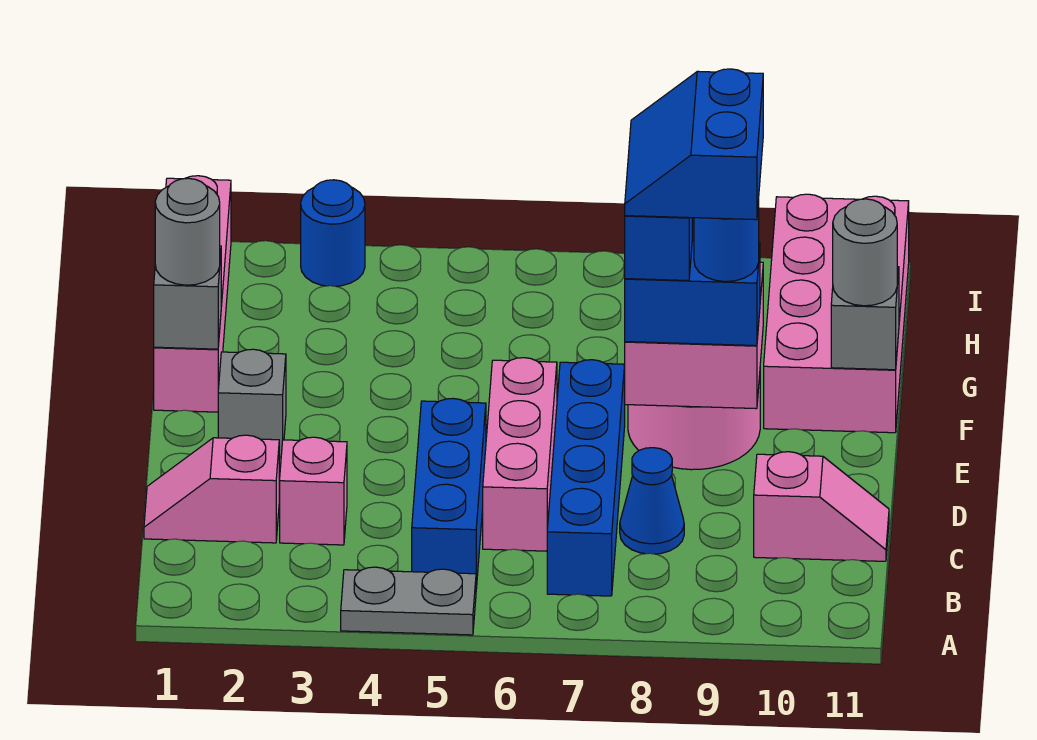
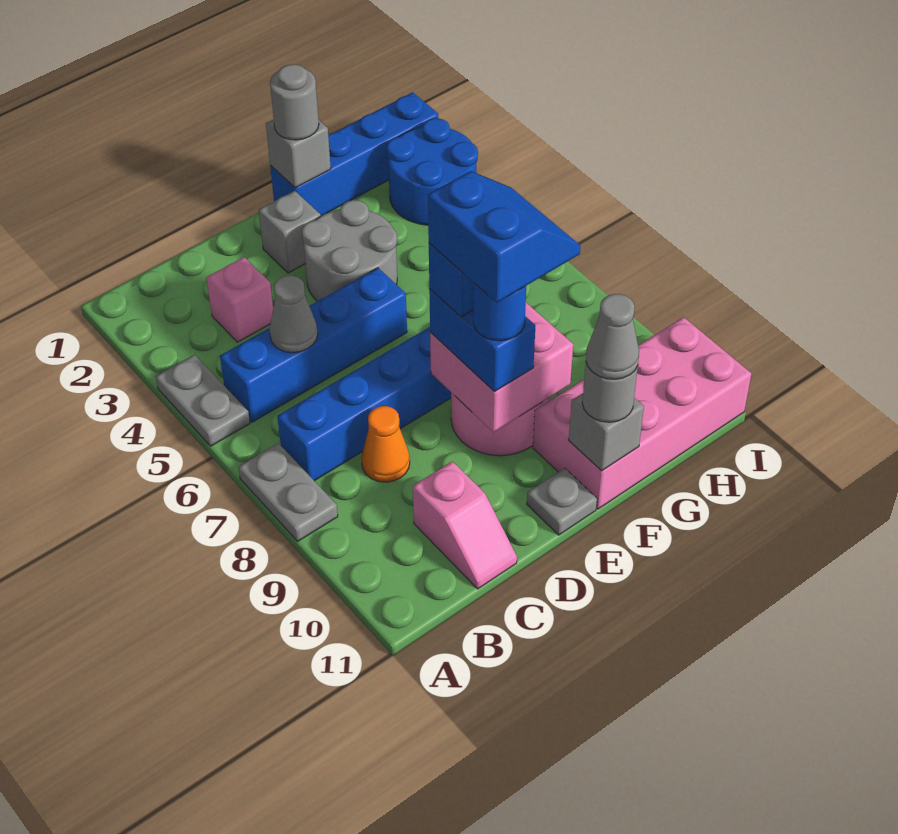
none -> grey 1x2 plate [238,443,338,541]
blue 1x3 brick [412,399,486,588] -> blue 1x4 brick [220,268,407,422]
pink 1x2 slope [144,435,279,543] -> none
none -> grey 1x1 cone [270,276,318,353]
pink 1x3 brick [483,358,557,551] -> none
blue 1x1 cone [620,448,684,554] -> orange 1x1 cone [361,406,410,482]
none -> grey 2x2 round brick [302,200,397,301]
blue 2x2 slope [625,69,763,220] -> blue 2x2 slope turned to [428,171,581,303]
none -> grey 1x1 plate [527,468,597,535]
pink 1x4 brick [154,176,231,412] -> blue 1x4 brick [270,92,438,216]
none -> grey 1x1 cone [586,294,639,379]
blue 1x1 round brick [301,180,365,286] -> blue 2x2 round brick [387,118,478,225]

